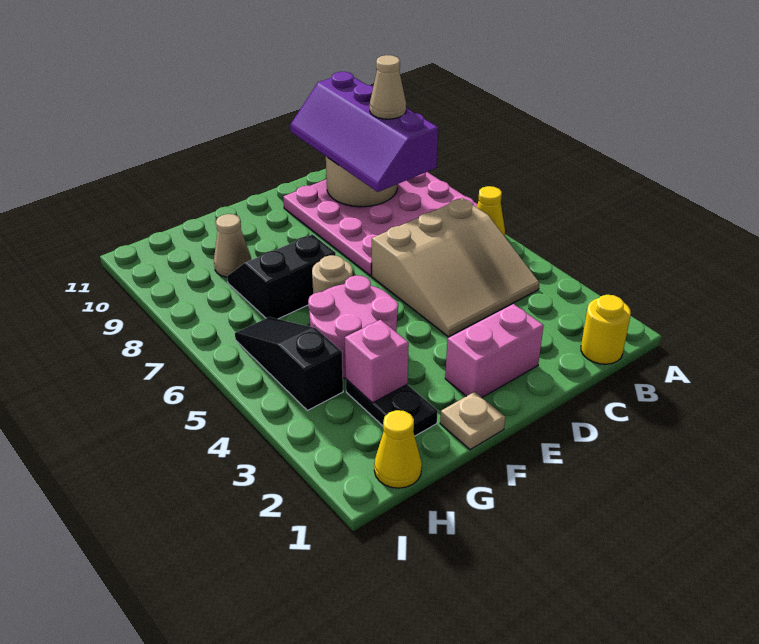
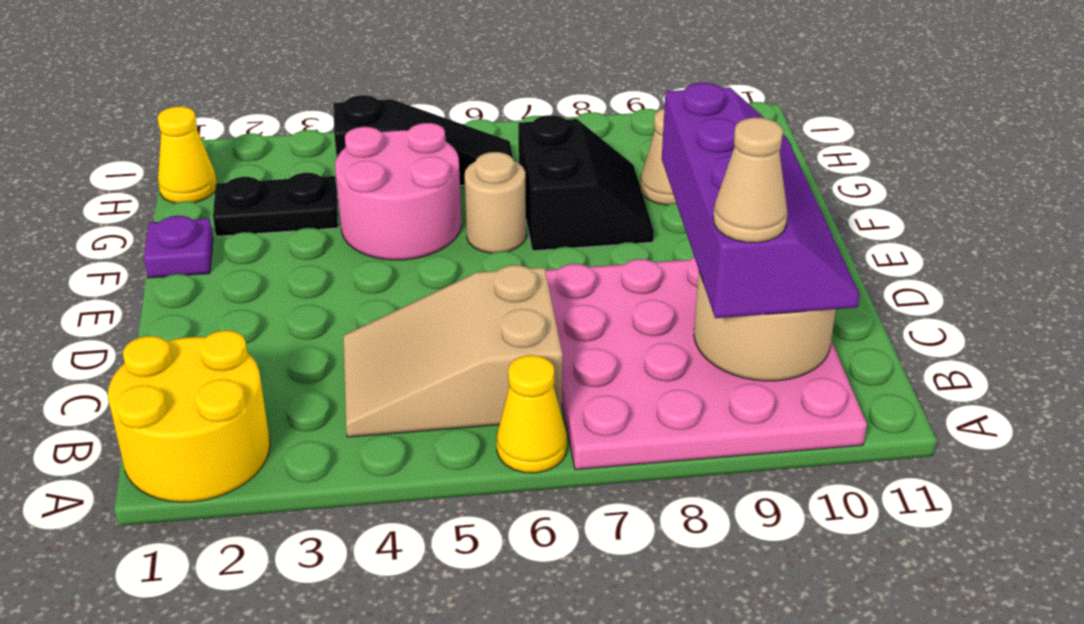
yellow 1x1 round brick [581,295,631,364] -> yellow 2x2 round brick [108,330,270,502]
tan 3x3 slope [372,198,539,337] -> tan 2x3 slope [343,265,562,437]
purple 2x4 slope [290,72,438,192] -> purple 2x4 slope turned to [662,83,860,318]
pink 1x2 brick [445,304,544,397] -> none
tan 1x1 plate [440,392,505,450] -> purple 1x1 plate [144,216,213,278]
pink 1x1 brick [345,320,409,403] -> none

